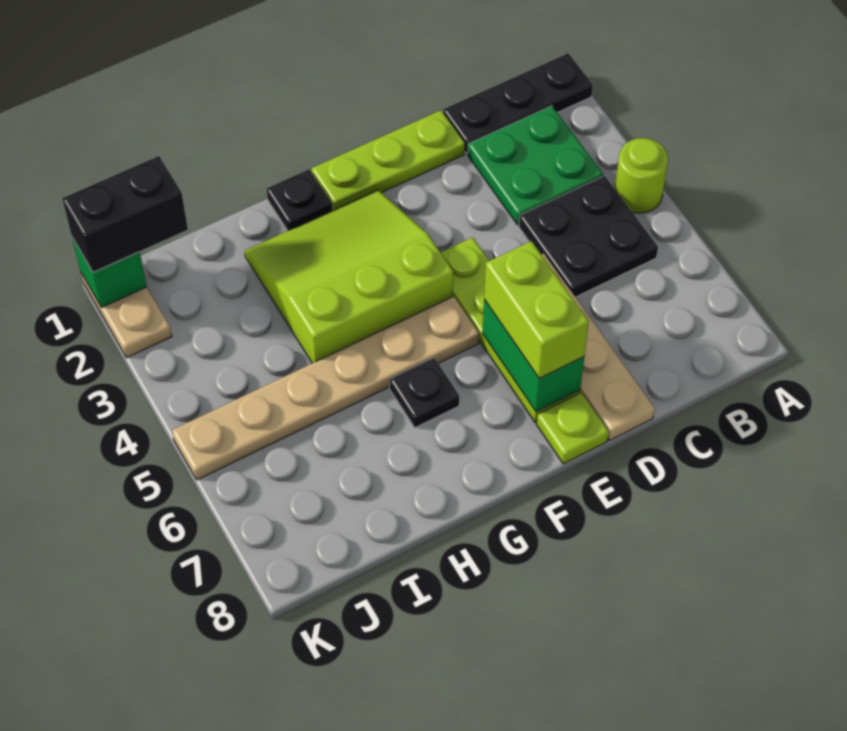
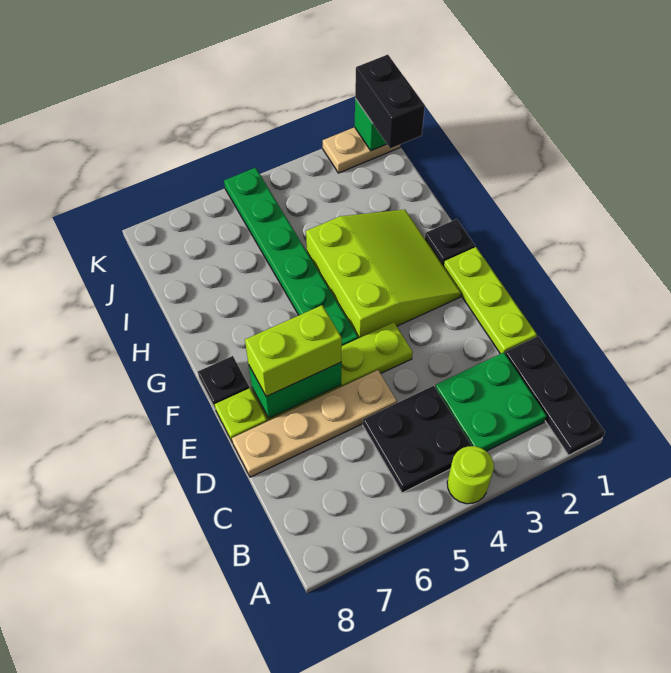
tan 1x6 plate [172,296,479,480] -> green 1x6 plate [224,168,358,346]
black 1x1 plate [390,358,460,428] -> black 1x1 plate moved to [198,356,249,408]

